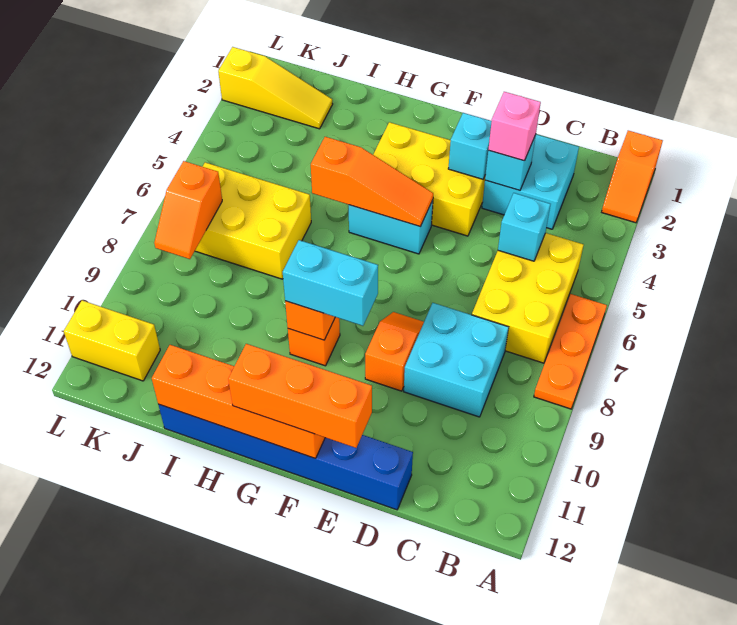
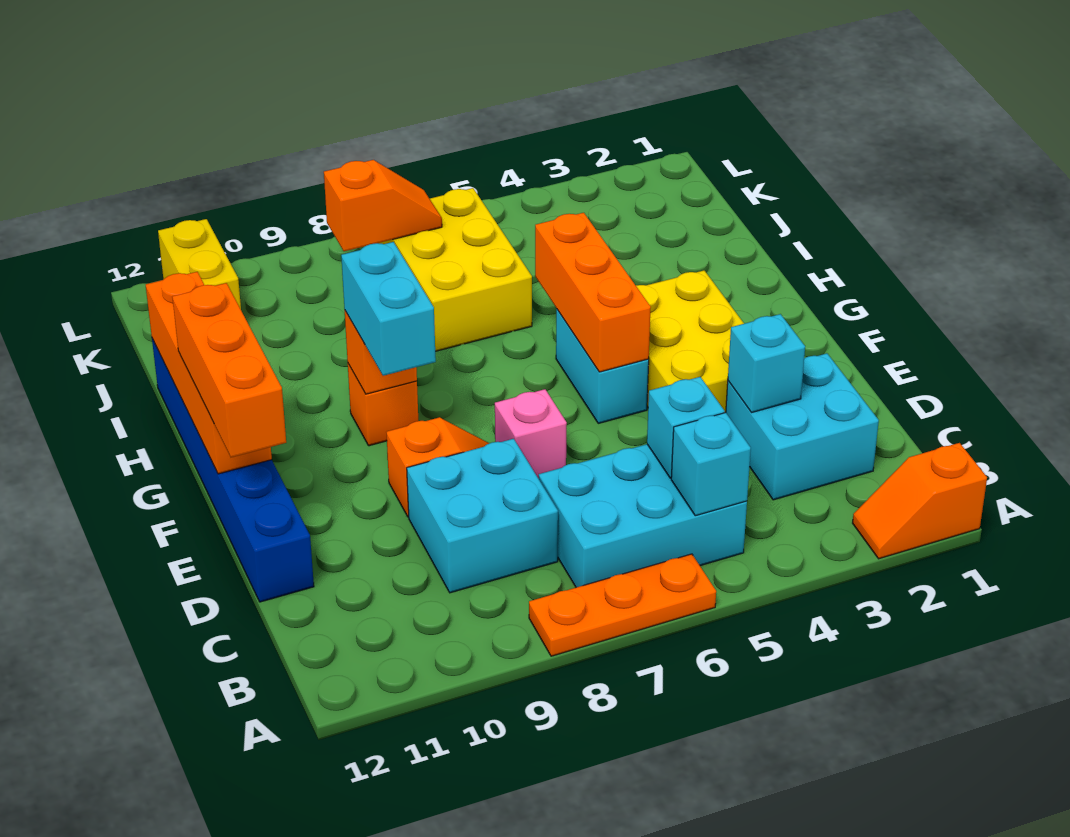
yellow 2x3 brick [472,233,583,363] -> cyan 2x3 brick [539,444,747,587]
pink 1x1 brick [488,92,541,161] -> pink 1x1 brick moved to [495,389,567,479]
cyan 1x1 brick [448,113,492,179] -> cyan 1x1 brick moved to [671,413,751,516]
orange 1x3 slope [311,137,433,227] -> orange 1x3 brick [535,213,651,372]
yellow 1x3 slope [218,47,333,129] -> none
orange 1x2 slope [154,161,222,259] -> orange 1x2 slope turned to [324,160,442,251]

